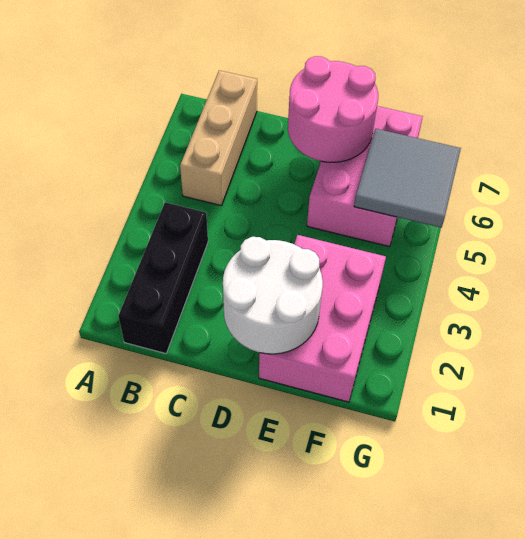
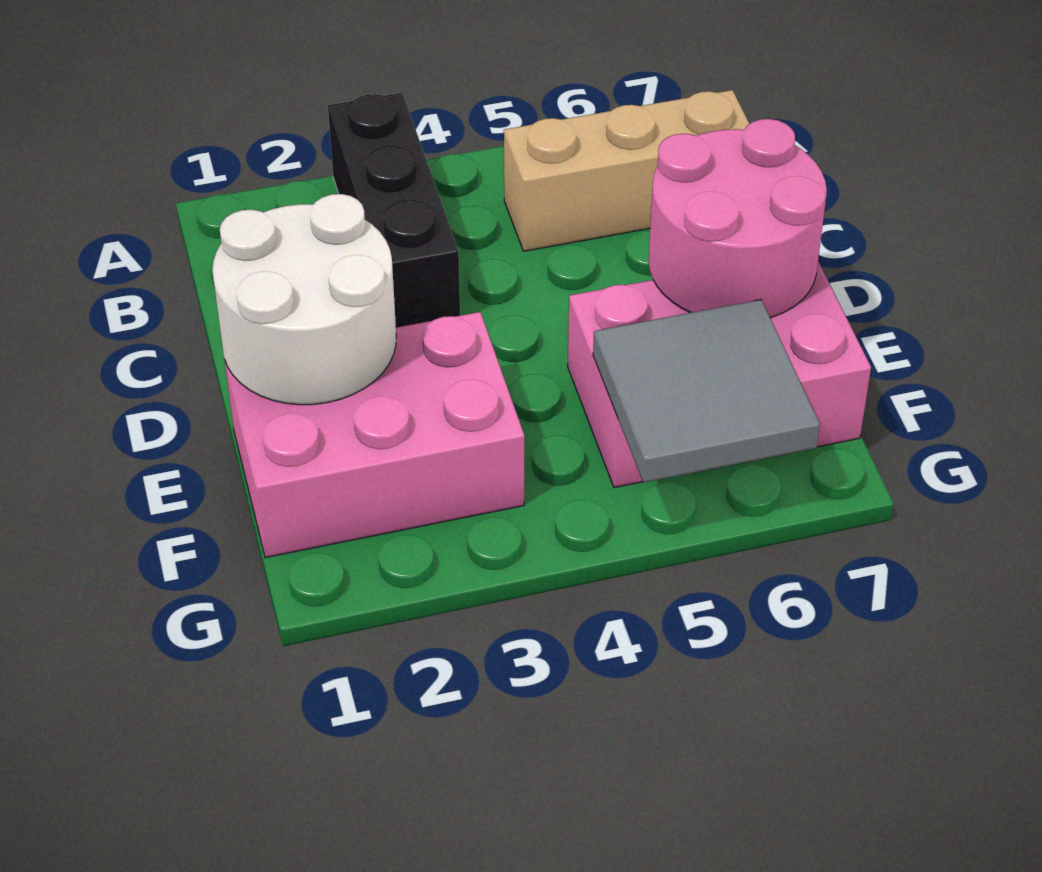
black 1x3 brick [118,202,208,354] -> black 1x3 brick turned to [328,93,460,327]

